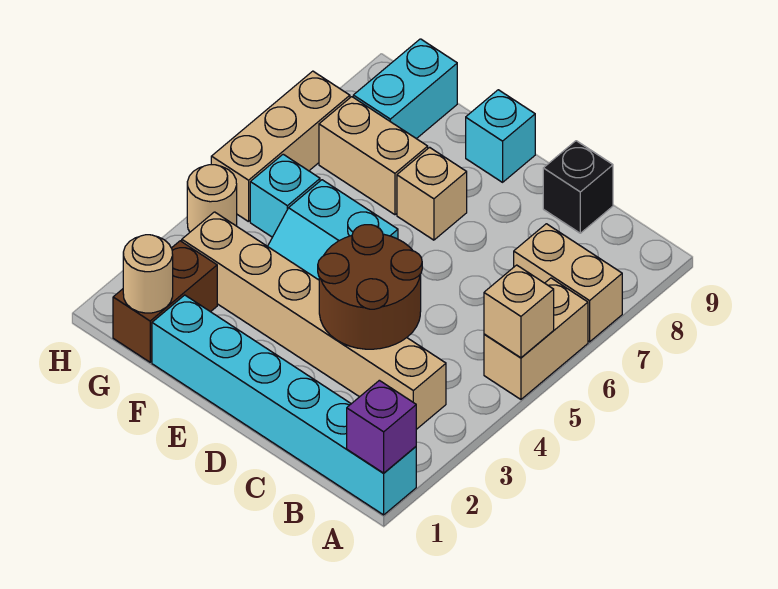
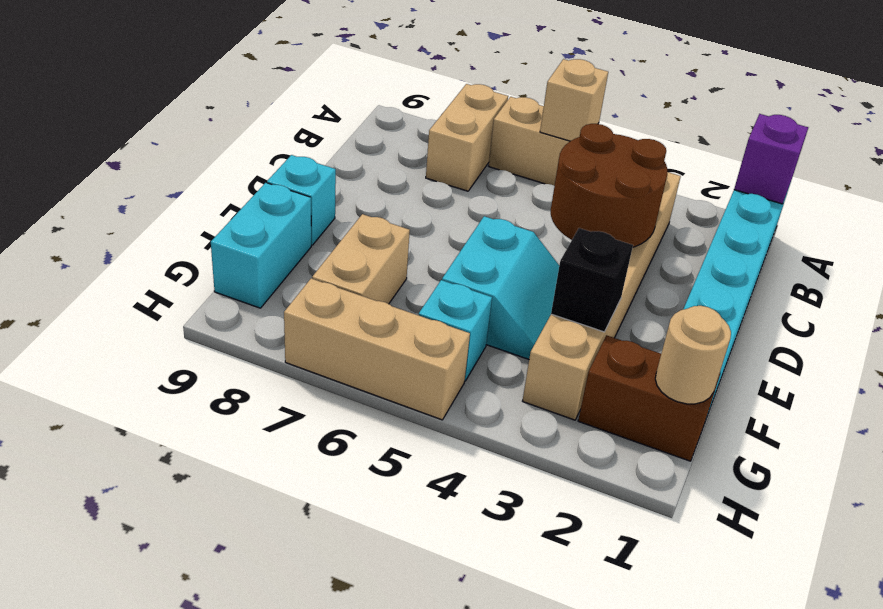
black 1x1 brick [543,141,613,233] -> black 1x1 brick moved to [551,228,633,332]
tan 1x1 brick [397,147,467,240] -> none
cyan 1x2 brick [353,39,457,139] -> cyan 1x2 brick turned to [211,183,311,308]
tan 1x1 round brick [187,165,237,232] -> none

